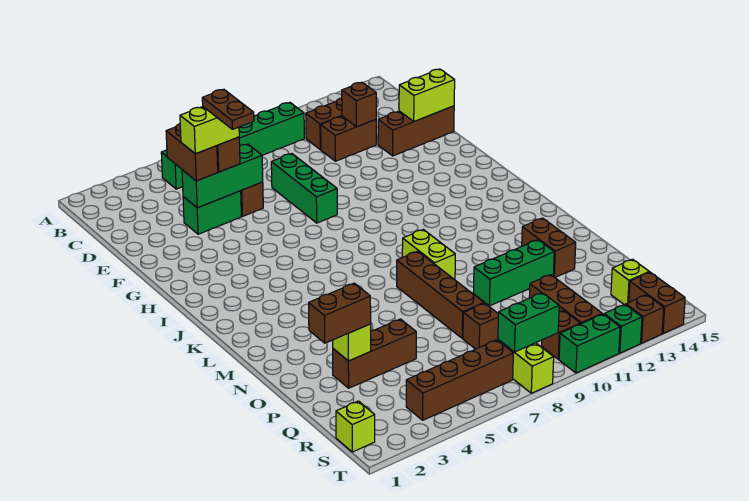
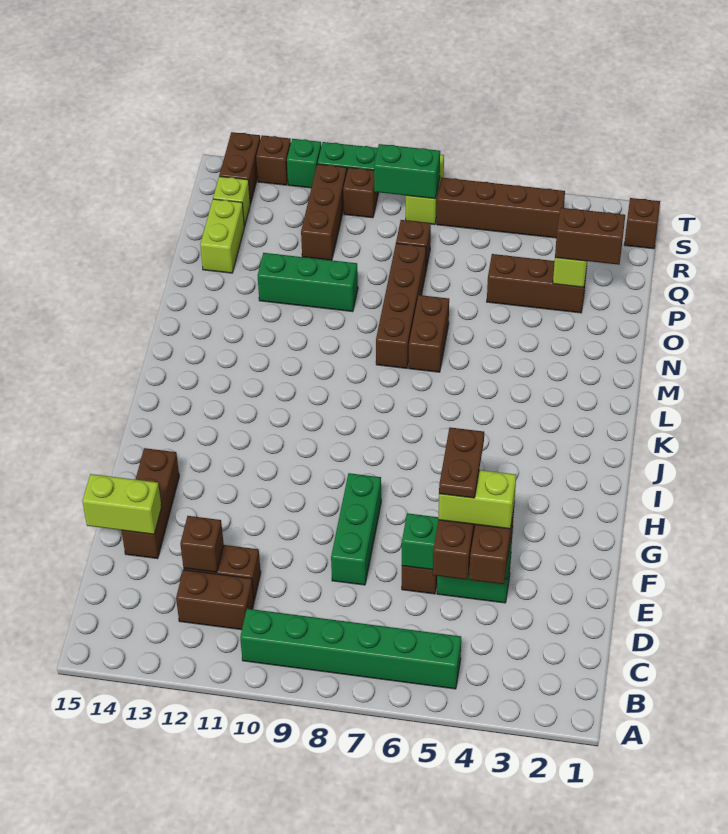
brown 1x3 brick [378,106,454,156] -> brown 1x3 brick turned to [121,448,179,559]
lime 1x2 brick [402,229,455,280] -> lime 1x2 brick moved to [200,199,244,273]
brown 1x2 brick [522,218,576,277] -> brown 1x2 brick moved to [409,295,449,372]
lime 1x1 brick [336,401,375,452] -> brown 1x1 brick [624,198,660,249]

